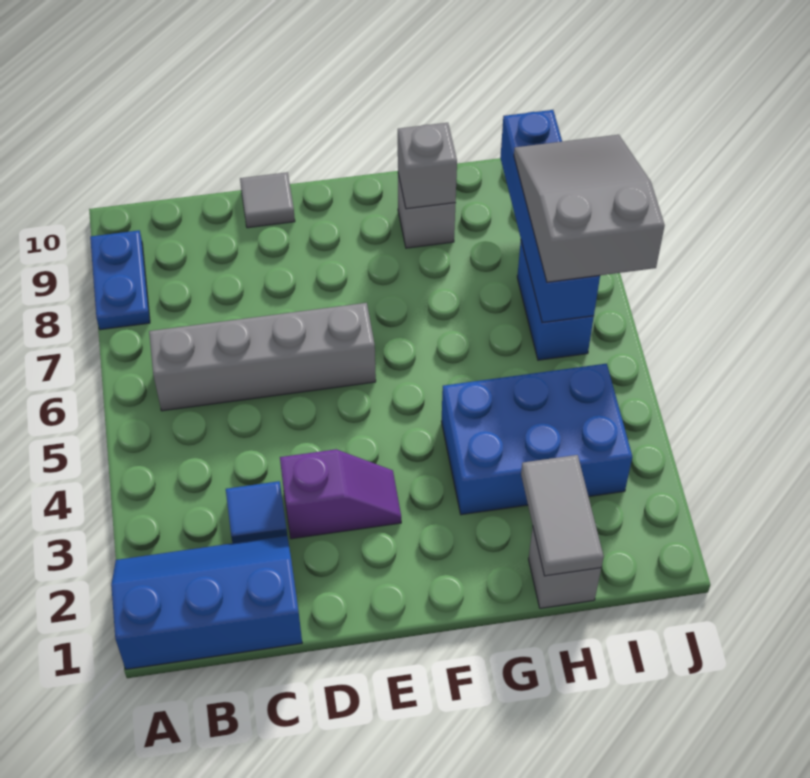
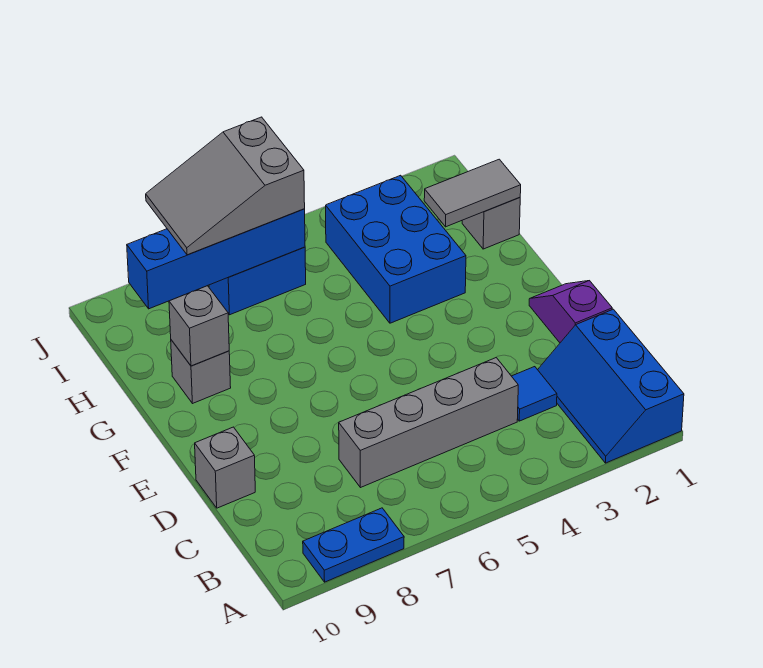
grey 1x4 brick [149,303,376,411] -> grey 1x4 brick turned to [339,358,518,488]
purple 1x2 slope [280,449,401,539] -> purple 1x2 slope moved to [529,281,612,343]
grey 1x1 tile [240,172,295,228] -> grey 1x1 brick [195,427,255,508]

